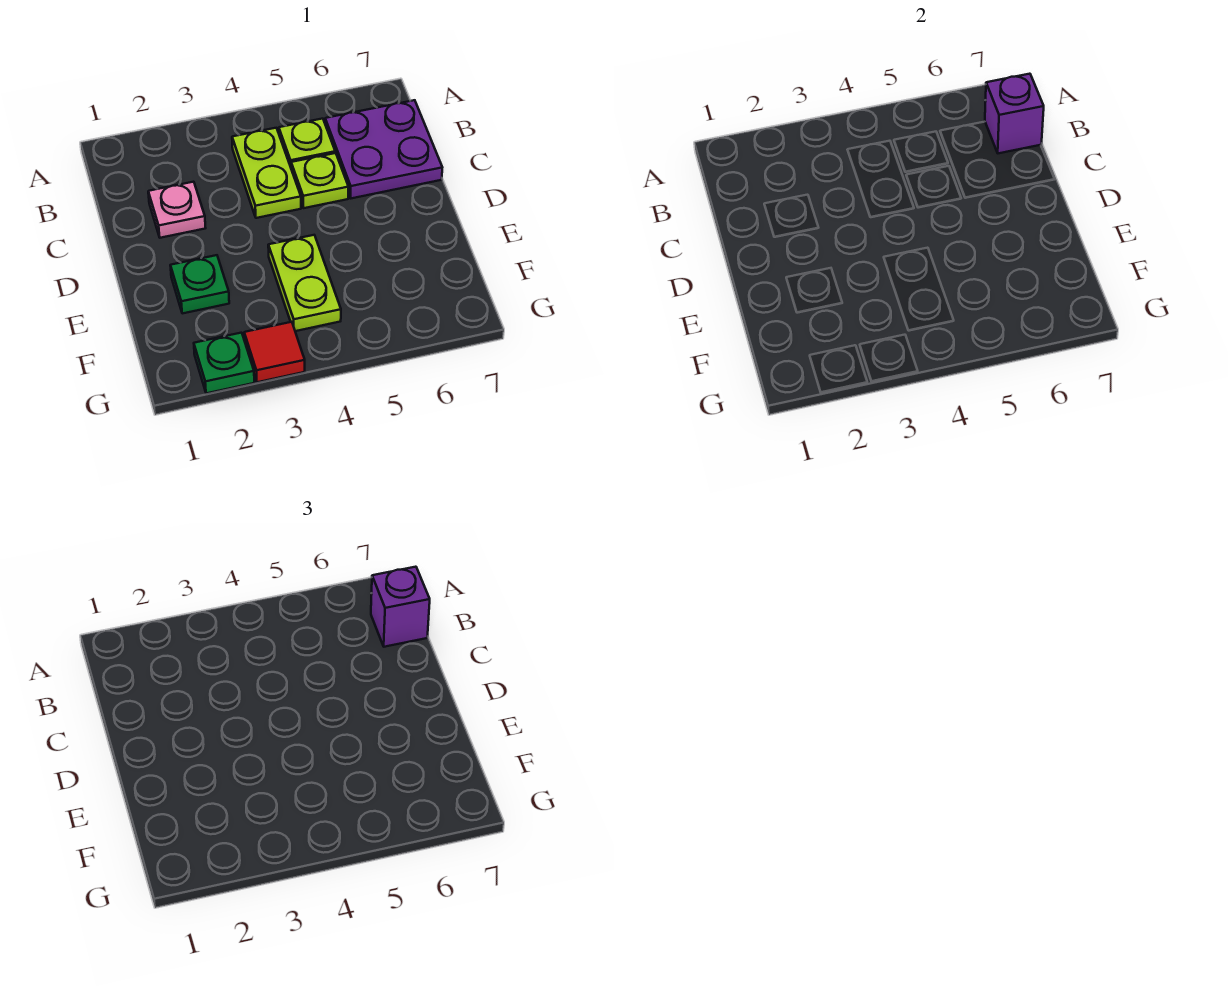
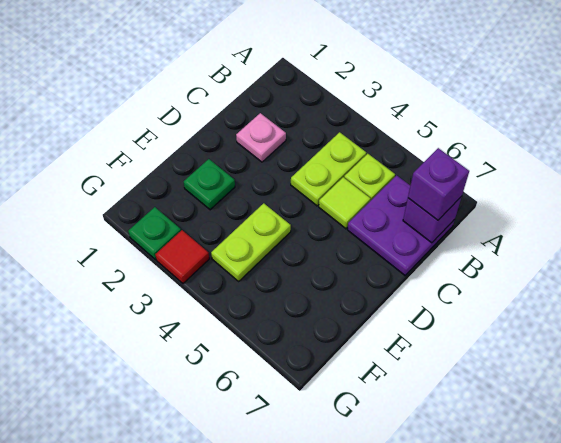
lime 1x1 plate [291,153,348,208] -> lime 1x1 tile [319,177,371,229]

